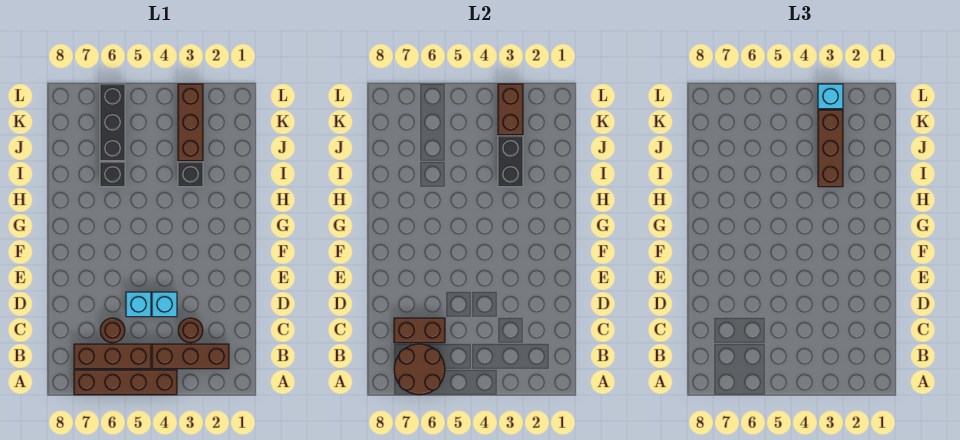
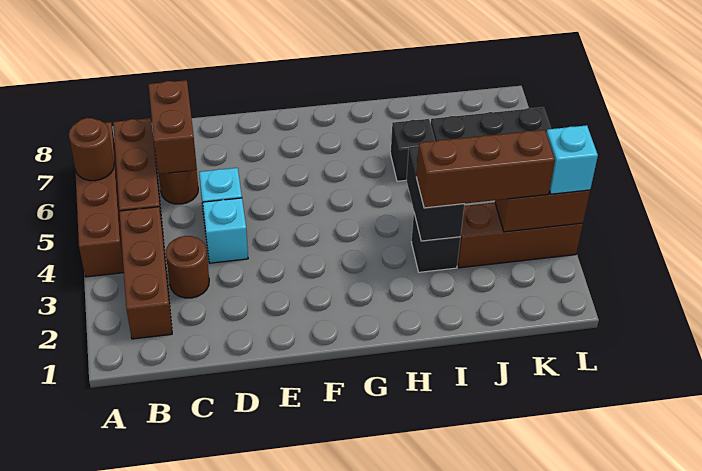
brown 2x2 round brick [394,344,445,395] -> brown 1x1 round brick [69,118,114,181]
black 1x2 brick [498,136,523,187] -> black 1x2 brick turned to [407,146,464,241]

